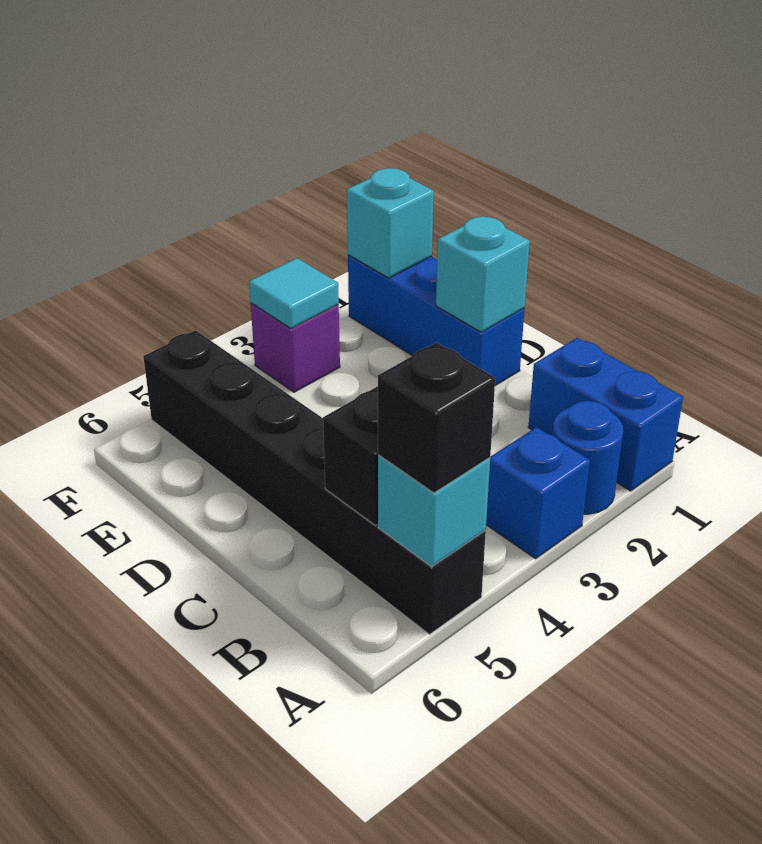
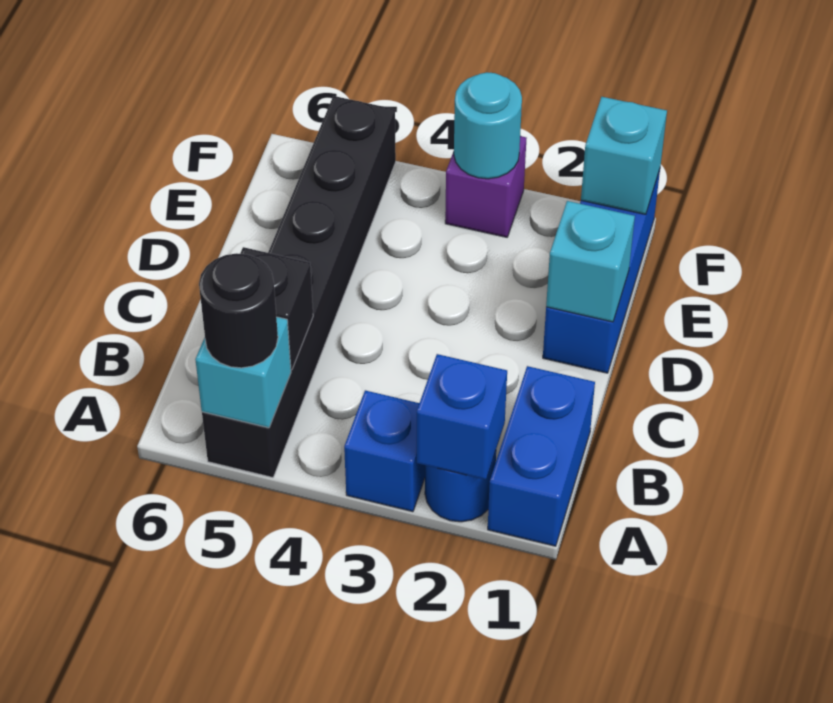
none -> blue 1x1 brick [417,354,507,480]
black 1x1 brick [378,342,495,493] -> black 1x1 round brick [199,253,278,368]
cyan 1x1 tile [249,258,339,328] -> cyan 1x1 round brick [454,72,522,179]

